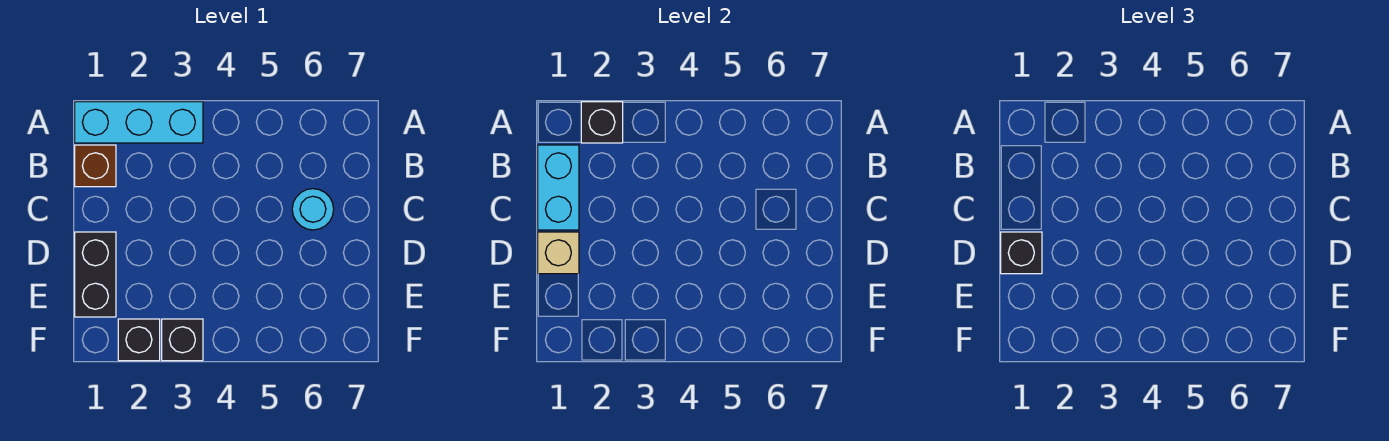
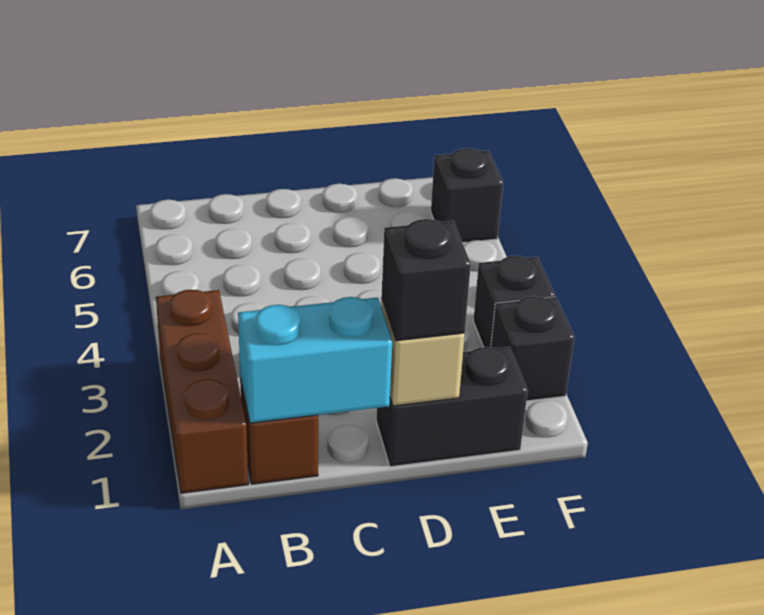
cyan 1x3 brick [75,102,203,143] -> brown 1x3 brick [156,289,248,493]
black 1x1 brick [581,102,623,143] -> black 1x1 brick moved to [431,148,503,243]
cyan 1x1 round brick [292,189,334,230] -> none

